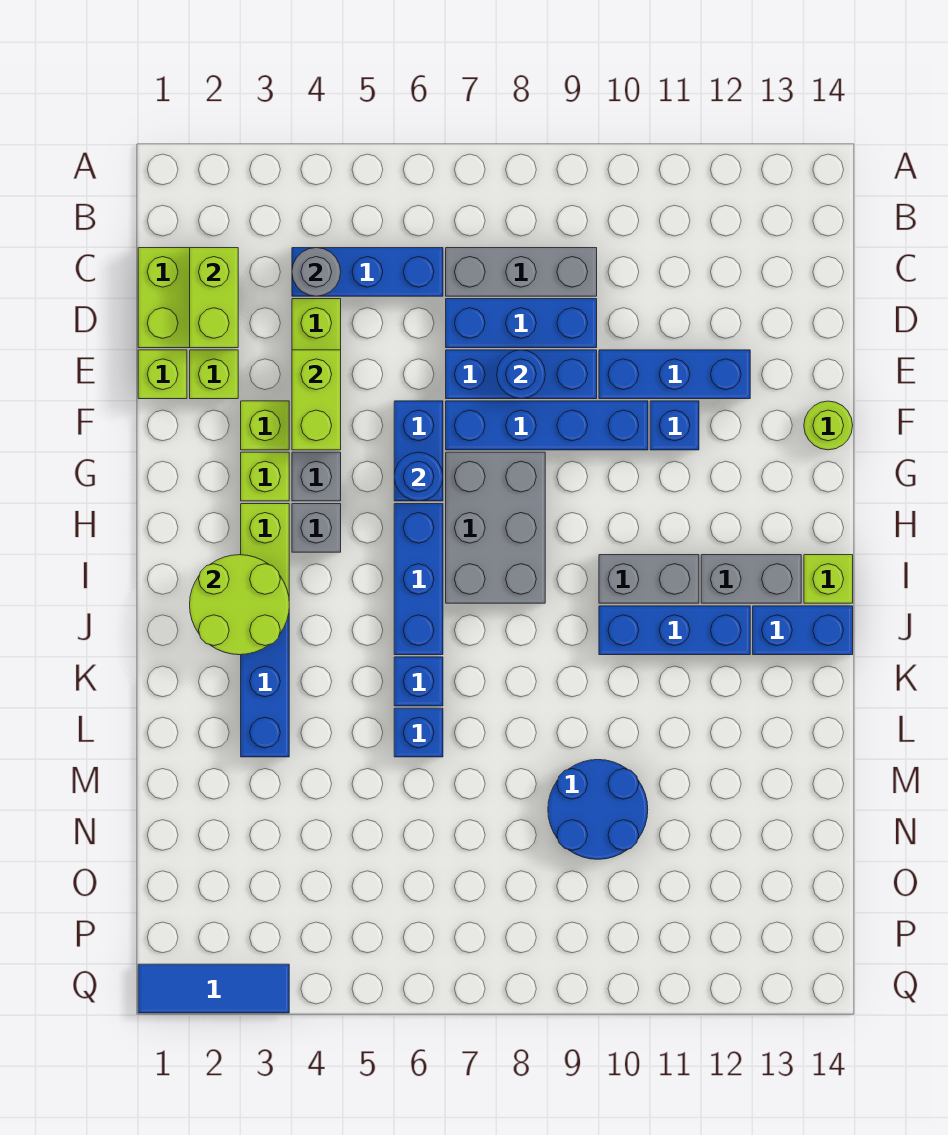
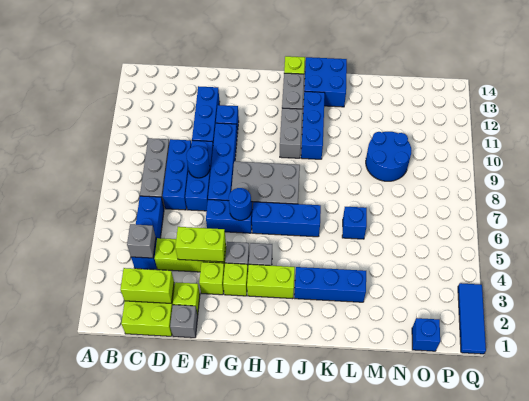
grey 1x1 round brick [292,248,341,296] -> grey 1x1 brick [127,224,156,258]
lime 1x1 brick [138,350,187,399] -> grey 1x1 brick [170,305,198,338]
lime 1x1 round brick [804,401,853,450] -> none
lime 2x2 round brick [190,555,289,655] -> none
blue 1x2 brick [753,606,853,655] -> blue 2x2 brick [304,57,347,107]
blue 1x1 brick [394,657,443,706] -> blue 1x1 brick moved to [412,318,440,351]

